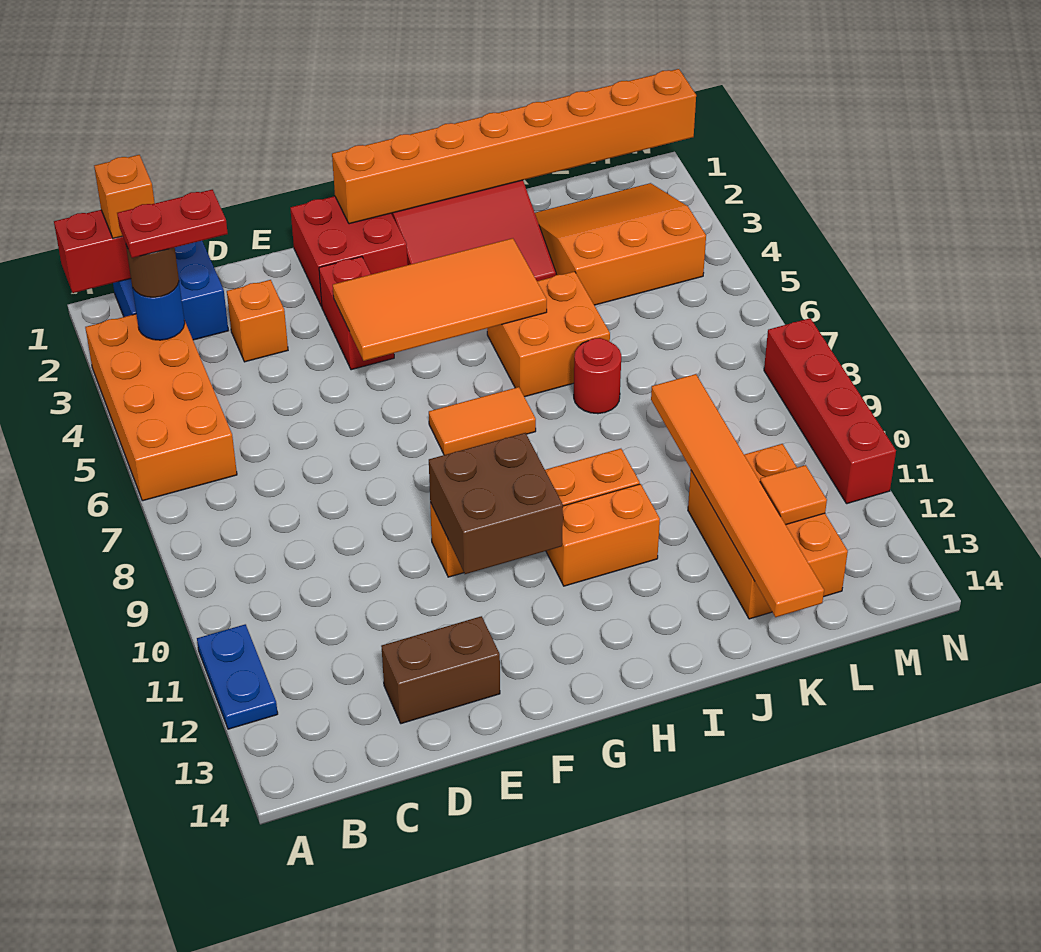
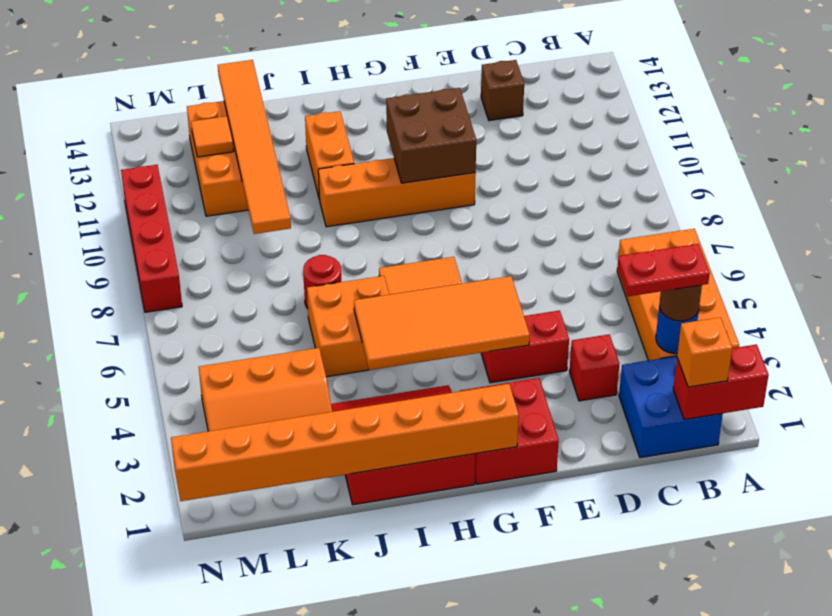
blue 1x2 plate [197,624,278,729] -> none
orange 1x1 brick [227,280,288,362] -> red 1x1 brick [569,335,619,401]
brown 1x2 brick [381,616,500,724] -> brown 1x1 brick [481,60,524,121]
red 1x2 brick [319,257,394,370] -> red 1x2 brick turned to [481,310,569,383]
orange 1x2 brick [546,484,660,586] -> orange 1x2 brick turned to [305,111,354,199]

